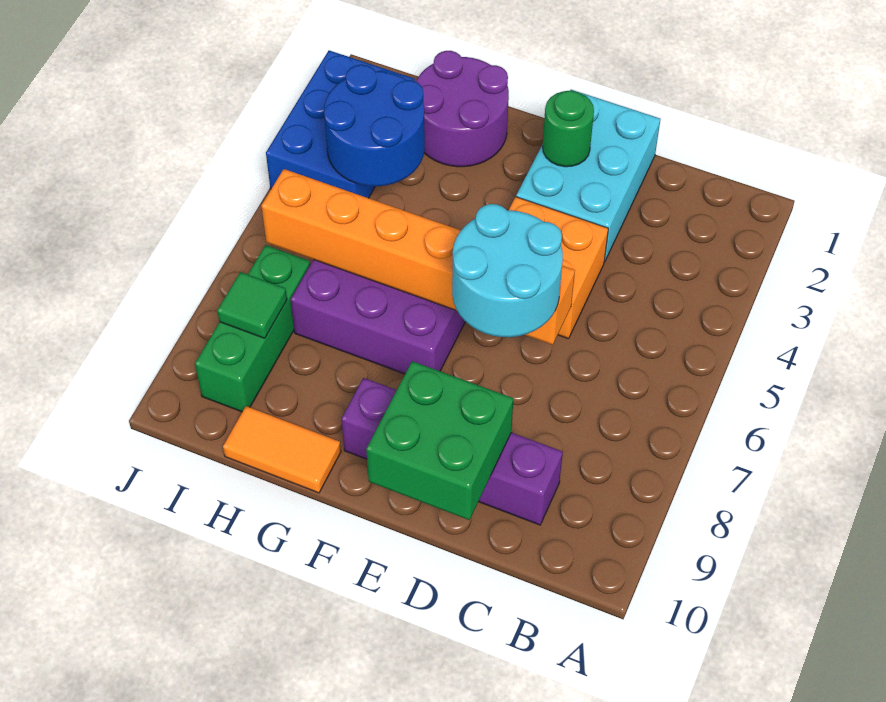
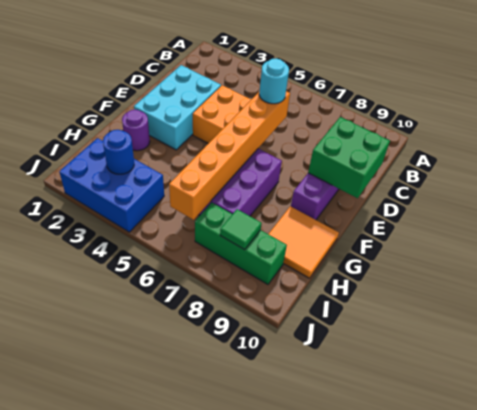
cyan 2x3 brick [516,90,660,262] -> cyan 2x3 brick turned to [134,65,221,150]
cyan 2x2 round brick [452,204,563,337] -> cyan 1x1 round brick [259,58,289,104]
green 1x1 round brick [543,91,594,167] -> none
purple 2x2 round brick [416,51,509,167] -> purple 1x1 round brick [122,110,150,151]
orange 1x2 tile [223,406,341,493] -> orange 2x2 tile [269,206,339,278]
blue 2x2 round brick [324,65,425,186] -> blue 1x1 round brick [103,130,134,174]

